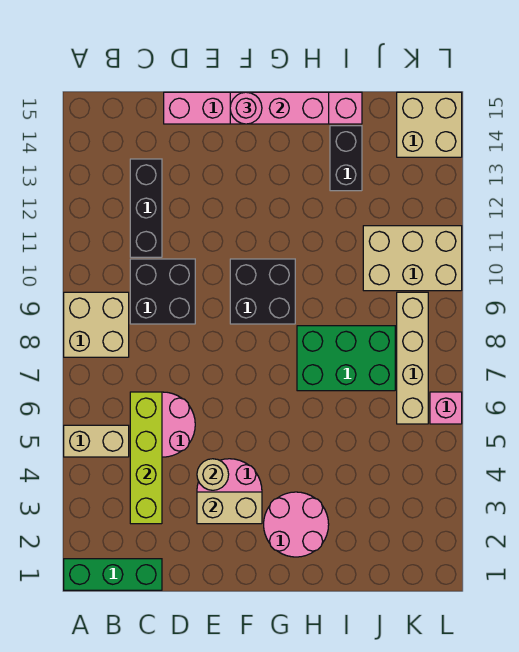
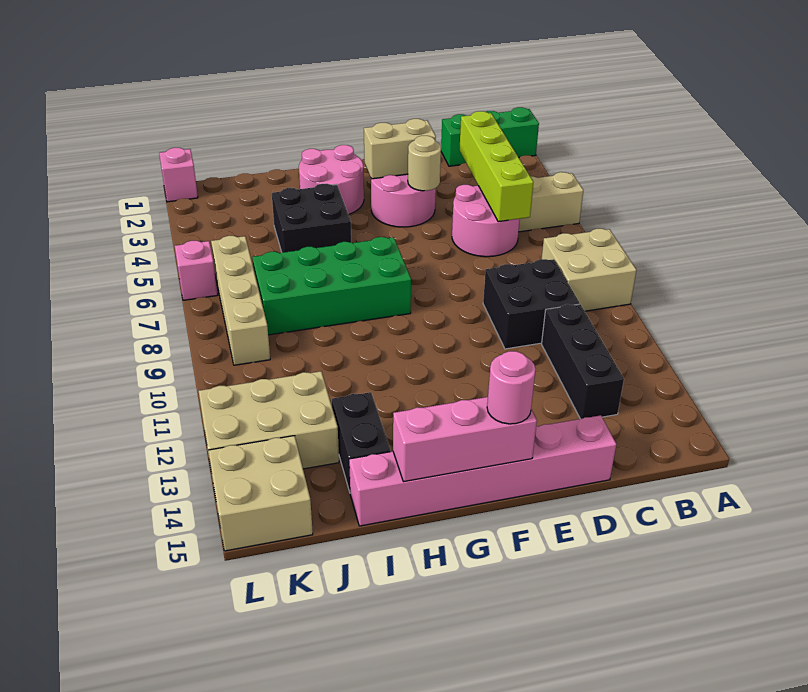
black 2x2 brick [230,259,295,324] -> black 2x2 brick moved to [272,184,351,253]
green 2x3 brick [297,326,395,391] -> green 2x4 brick [252,237,411,335]
tan 2x3 brick [363,226,462,291] -> tan 2x3 brick moved to [199,371,339,473]
none -> pink 1x1 brick [159,148,198,202]

